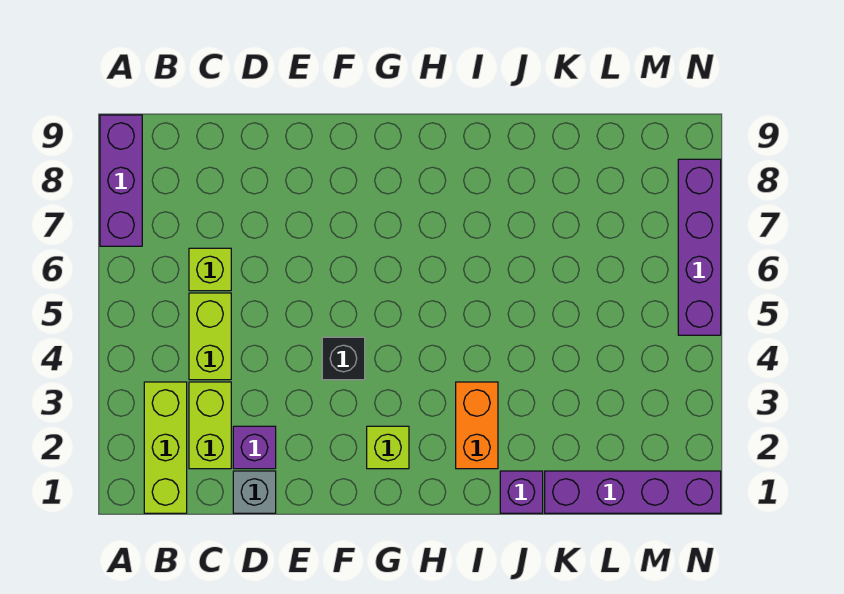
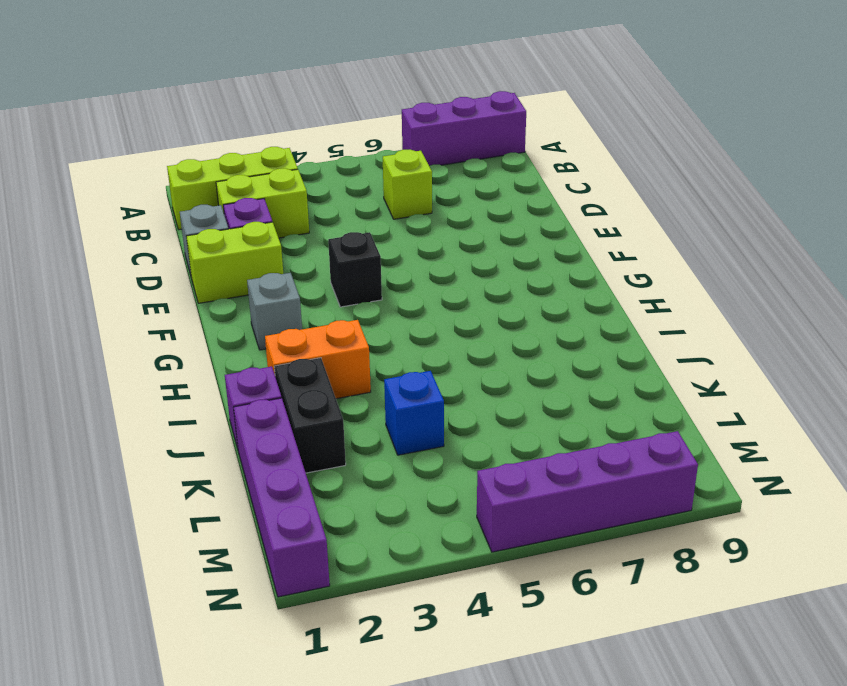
lime 1x2 brick [189,293,231,380] -> lime 1x2 brick moved to [186,222,283,303]
lime 1x1 brick [367,426,409,469] -> grey 1x1 brick [247,273,302,350]
none -> black 1x2 brick [274,358,346,473]
none -> blue 1x1 brick [384,371,444,455]

